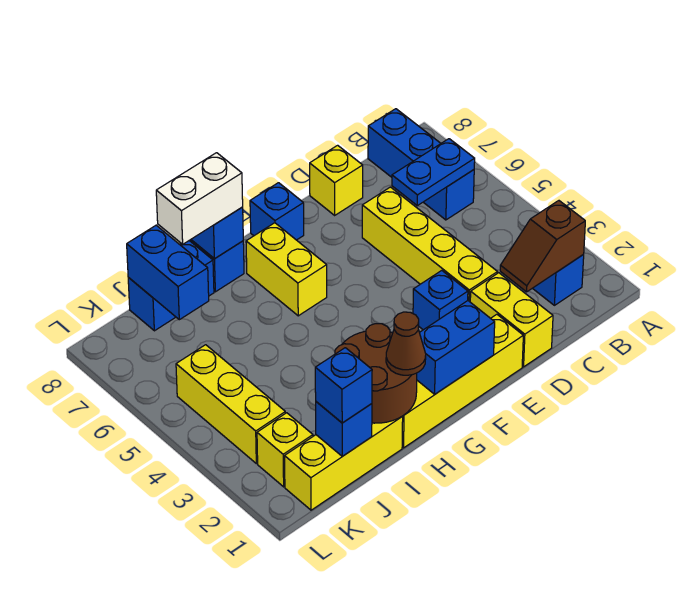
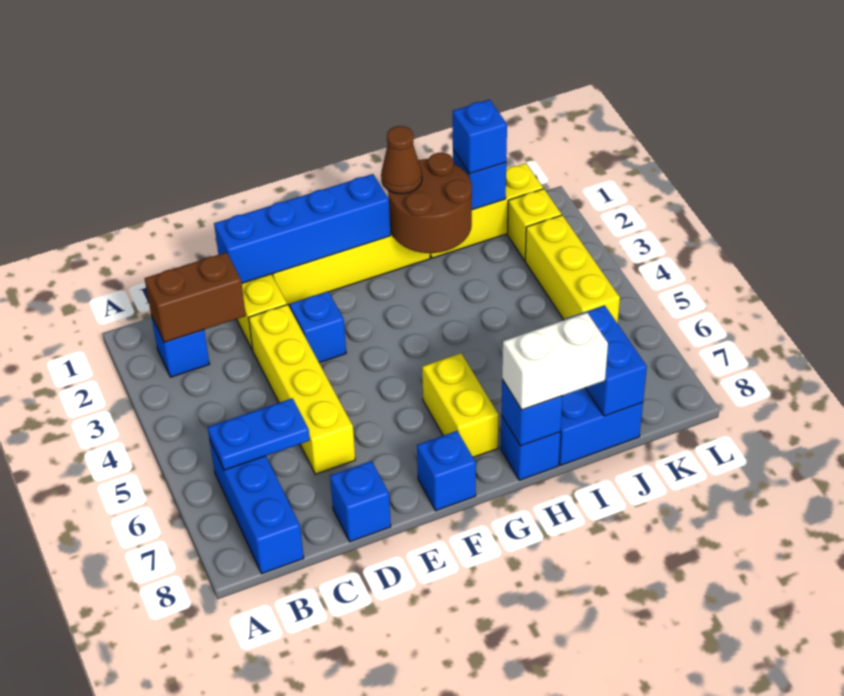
brown 1x2 slope [500,201,585,292] -> brown 1x2 brick [144,252,246,342]
yellow 1x1 brick [310,145,363,215] -> blue 1x1 brick [330,461,391,542]
blue 1x2 brick [417,301,495,394] -> blue 1x4 brick [214,174,391,283]

